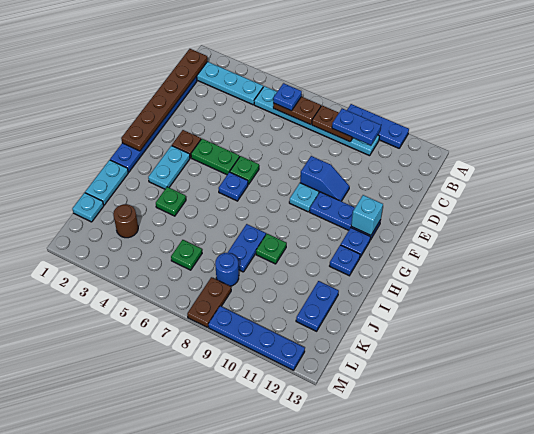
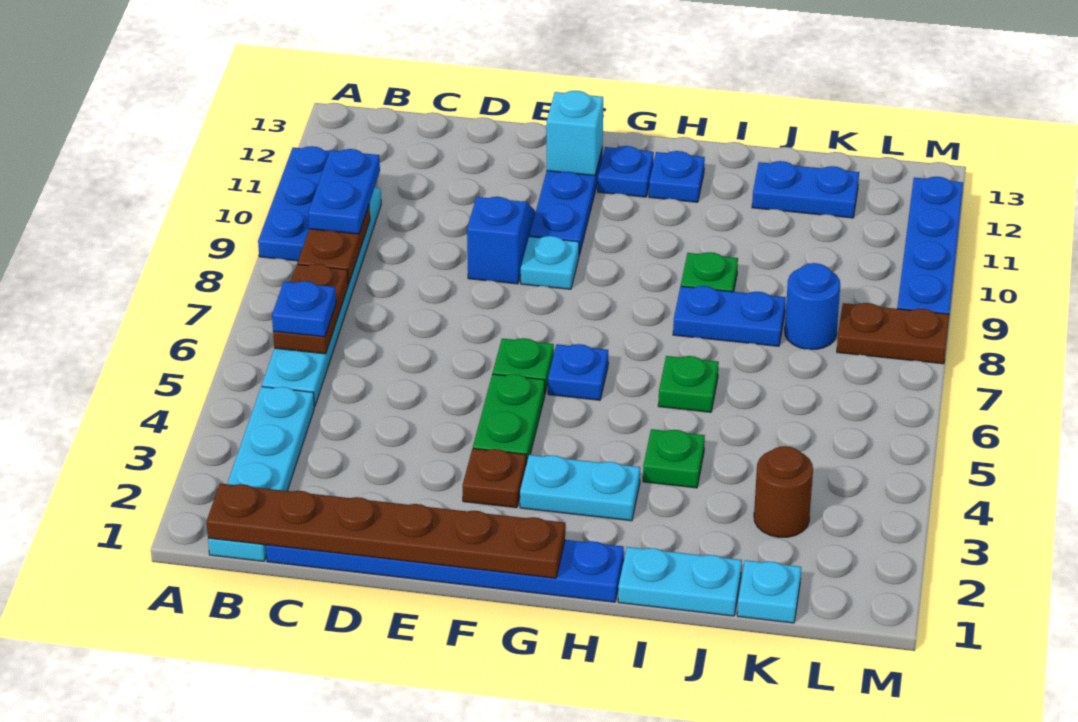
green 1x1 plate [171,240,202,270] -> green 1x1 plate moved to [658,356,719,412]

